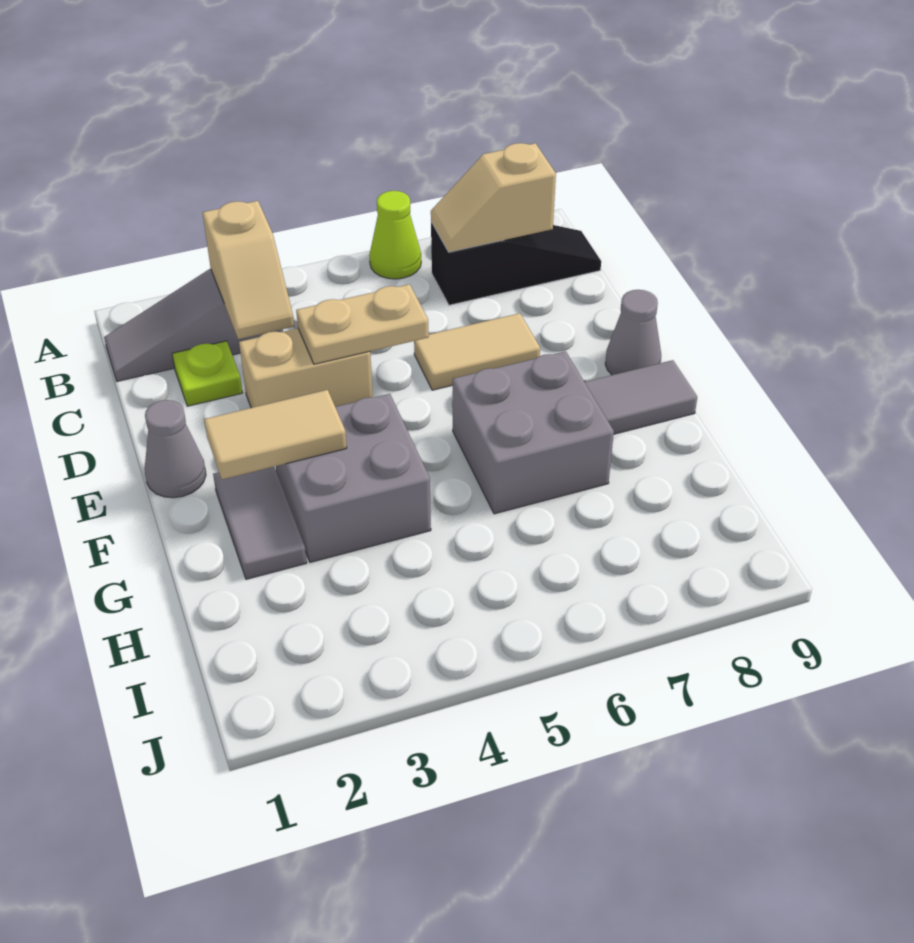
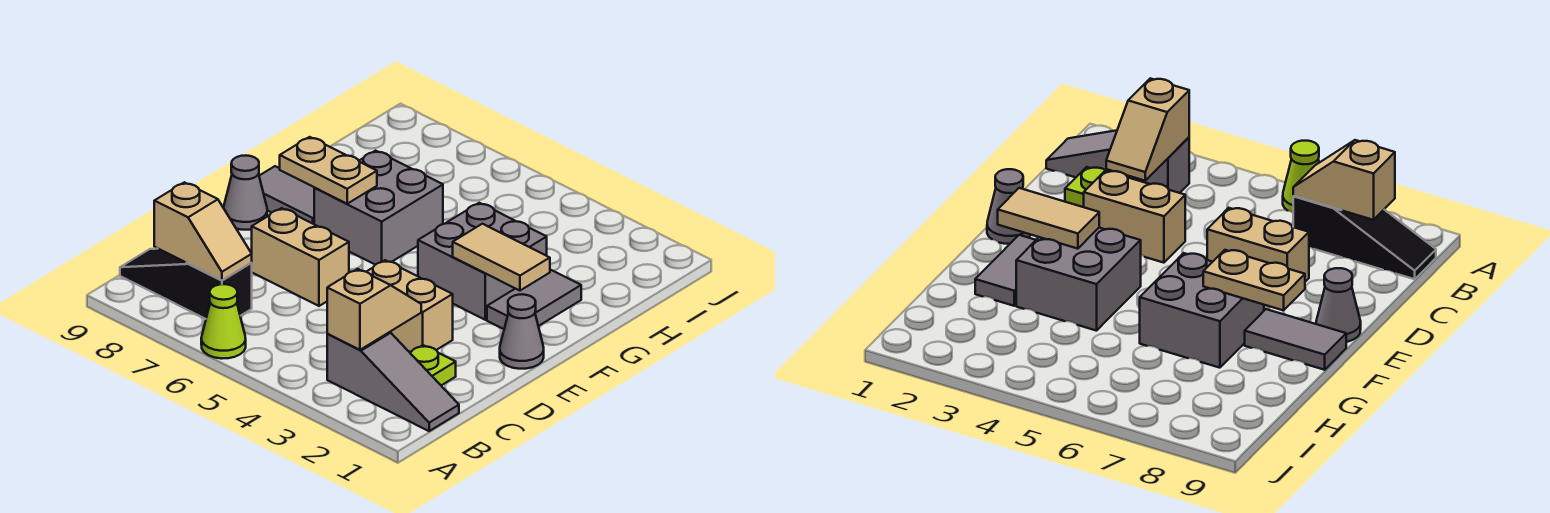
tan 1x2 plate [296,284,429,364] -> tan 1x2 plate moved to [280,137,377,204]
tan 1x2 tile [414,313,540,390] -> tan 1x2 brick [251,208,349,306]

